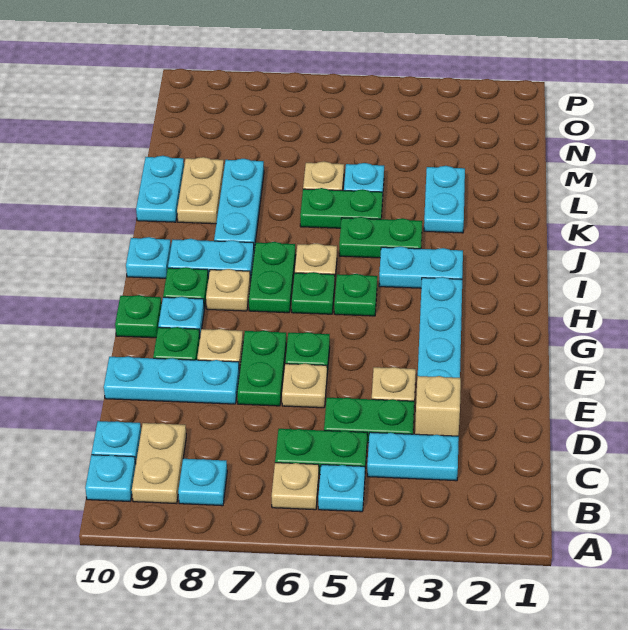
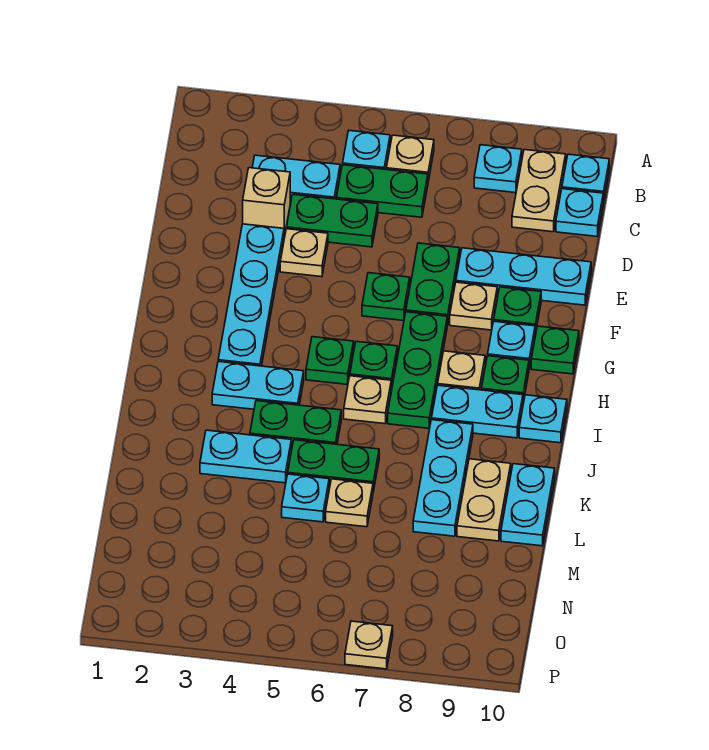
tan 1x1 plate [282,364,327,408] -> tan 1x1 plate moved to [345,621,393,669]
green 1x2 plate [249,242,296,313] -> green 1x3 plate [388,312,447,428]
cyan 1x2 plate [424,166,465,233] -> cyan 1x2 plate turned to [200,430,291,483]

